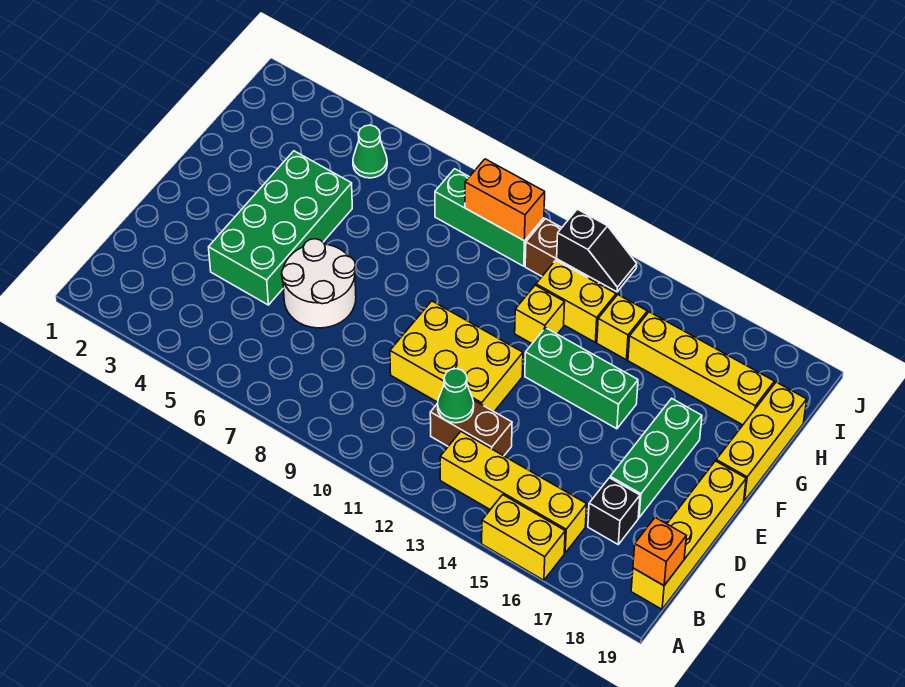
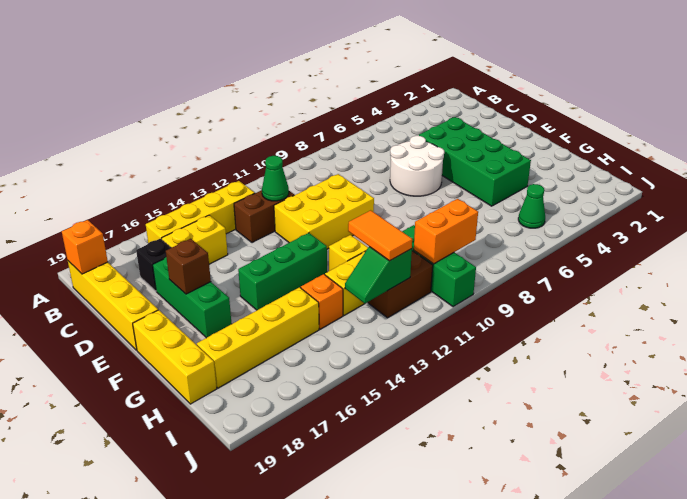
yellow 1x2 brick [482,495,565,580] -> yellow 1x2 brick moved to [162,215,228,264]
none -> brown 1x1 brick [166,239,211,294]
none -> orange 1x2 tile [348,210,412,261]
yellow 1x1 brick [597,295,647,360] -> orange 1x1 brick [301,274,343,329]
green 1x3 brick [435,169,544,266] -> green 1x3 brick turned to [402,225,476,307]
black 1x2 slope [557,209,637,292] -> green 1x2 slope [345,247,412,304]

